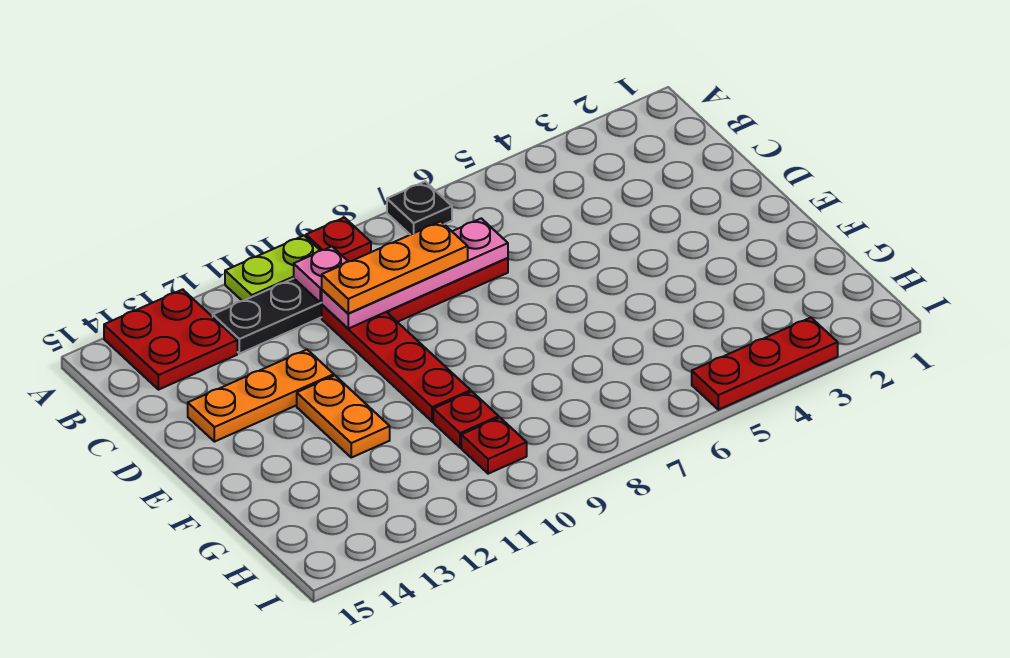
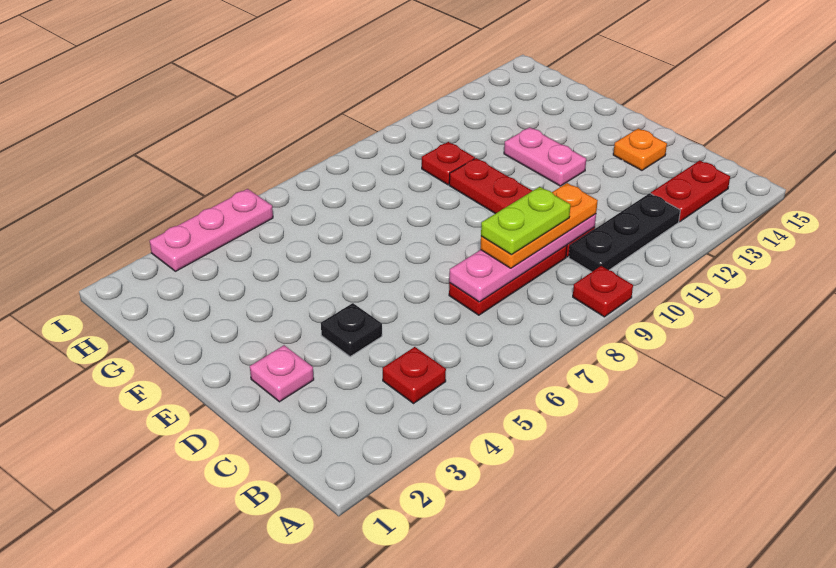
black 1x1 plate [387,181,452,235] -> black 1x1 plate moved to [321,303,382,357]
lime 1x2 plate [225,236,320,301] -> lime 1x2 plate moved to [481,187,570,255]
red 2x2 plate [104,289,237,390] -> red 1x2 plate [651,161,730,222]
pink 1x1 plate [294,247,348,303] -> pink 1x1 plate moved to [250,345,314,402]
orange 1x3 plate [188,350,334,442] -> orange 1x1 plate [613,128,667,170]
orange 1x2 plate [297,376,390,458] -> pink 1x2 plate [504,127,586,186]
red 1x1 plate [461,417,527,474] -> red 1x1 plate moved to [383,347,446,403]
red 1x3 plate [692,317,838,410] -> pink 1x3 plate [150,189,273,271]

